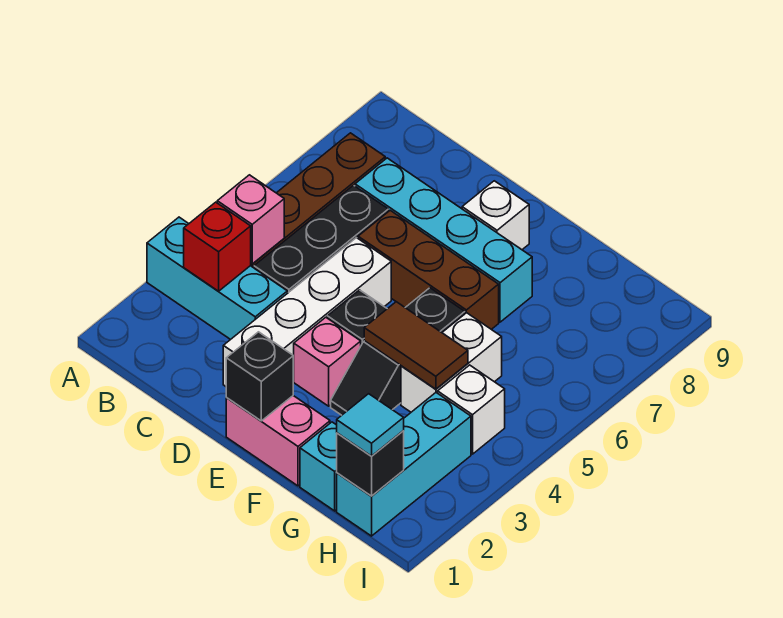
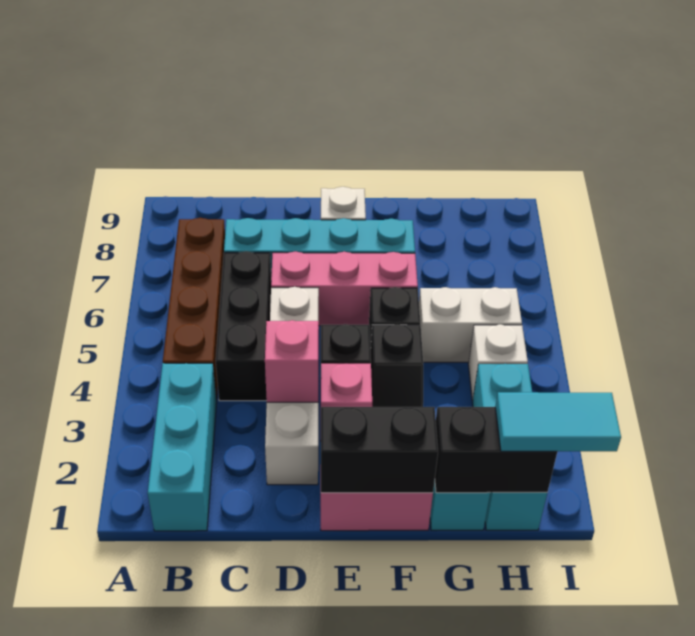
cyan 1x3 brick [147,217,287,340] -> cyan 1x3 brick turned to [148,363,217,531]
red 1x1 brick [184,202,251,291] -> none
pink 1x1 brick [217,175,284,264] -> pink 1x1 brick moved to [265,320,319,402]
brown 1x3 brick [358,210,499,329] -> pink 1x3 brick [271,251,418,326]
black 1x1 brick [226,332,293,421] -> black 1x2 brick [321,407,438,493]
brown 1x2 tile [364,302,468,389] -> none
white 1x2 brick [401,313,502,412] -> white 1x2 brick turned to [419,287,522,362]
black 1x1 brick [337,431,404,496] -> black 1x2 brick [435,407,557,493]
cyan 1x1 tile [337,394,404,456] -> cyan 1x2 tile [495,392,621,451]

